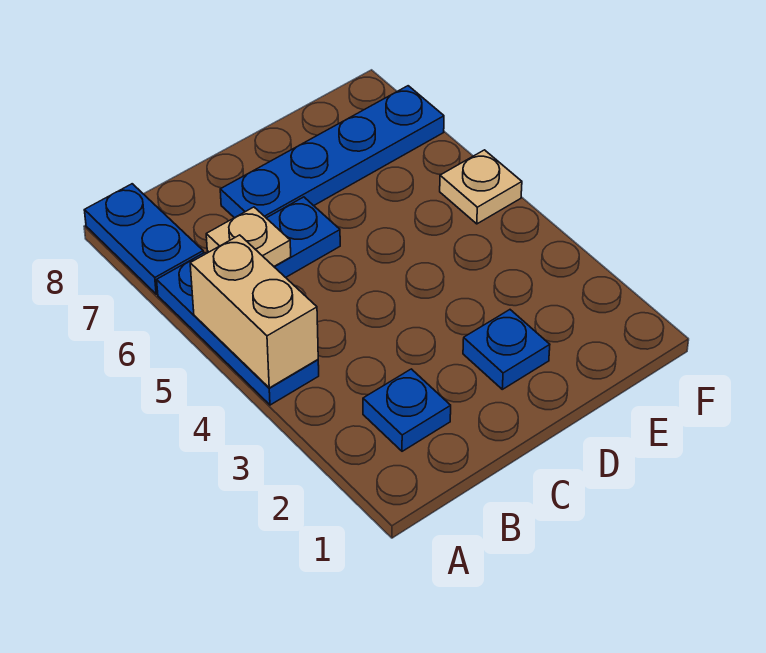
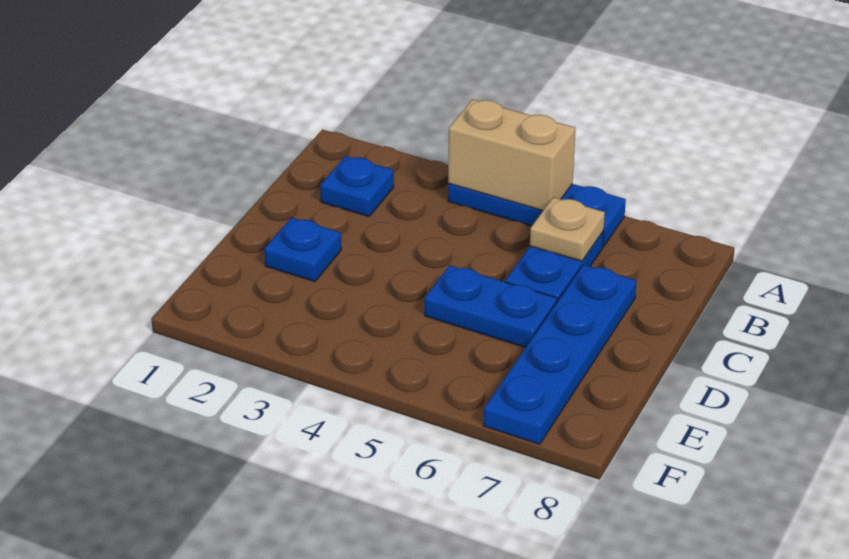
blue 1x2 plate [84,184,203,294] -> blue 1x2 plate moved to [425,265,557,348]
tan 1x1 plate [440,150,522,224] -> none

